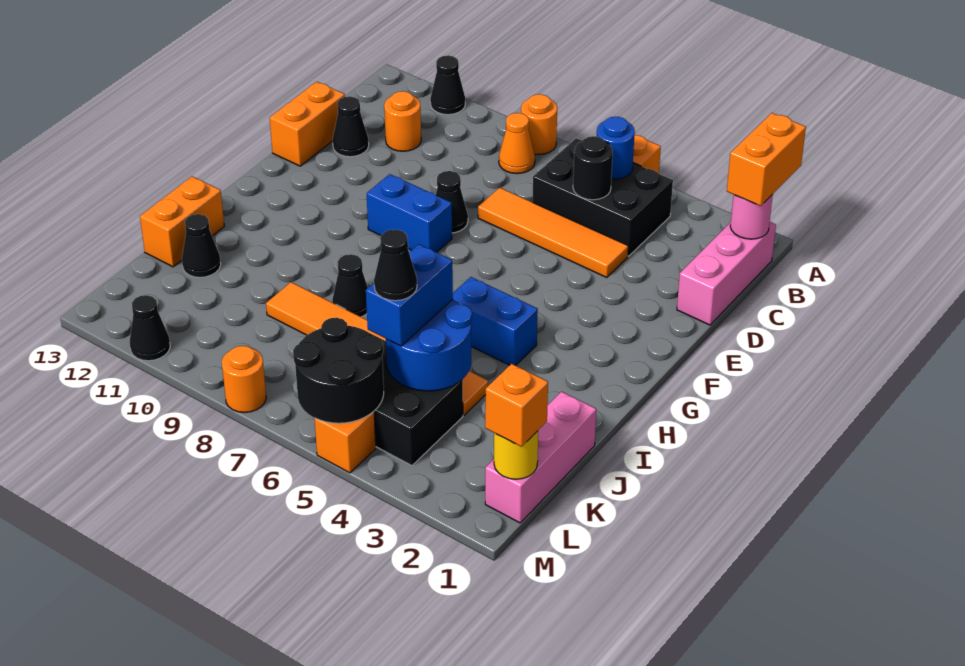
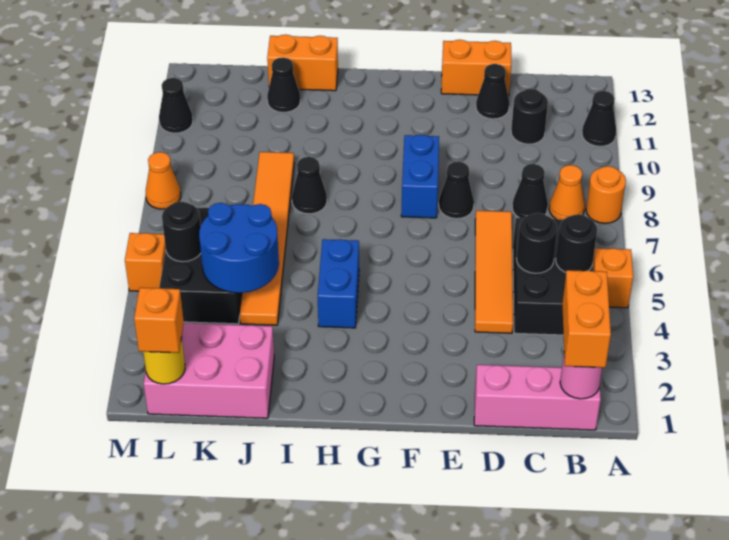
orange 1x2 brick [727,113,806,206] -> orange 1x2 brick turned to [562,270,611,368]
blue 1x1 round brick [596,117,635,180] -> black 1x1 round brick [556,214,597,272]
orange 1x1 round brick [384,91,421,151] -> black 1x1 round brick [511,89,548,144]
pink 1x3 brick [485,392,596,523] -> pink 2x3 brick [144,323,274,418]
blue 1x2 brick [366,244,453,346] -> none
black 1x1 cone [374,229,417,301] -> black 1x1 cone moved to [512,164,548,218]
black 2x2 round brick [293,318,384,423] -> black 1x1 round brick [162,202,201,262]
orange 1x1 round brick [222,346,266,413] -> orange 1x1 cone [146,152,181,209]

